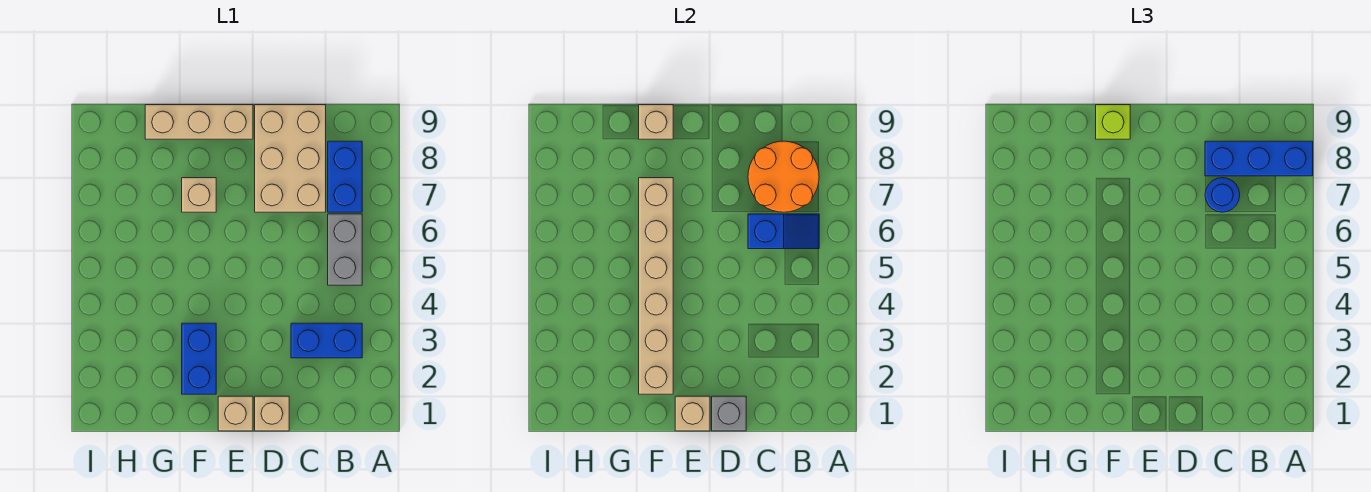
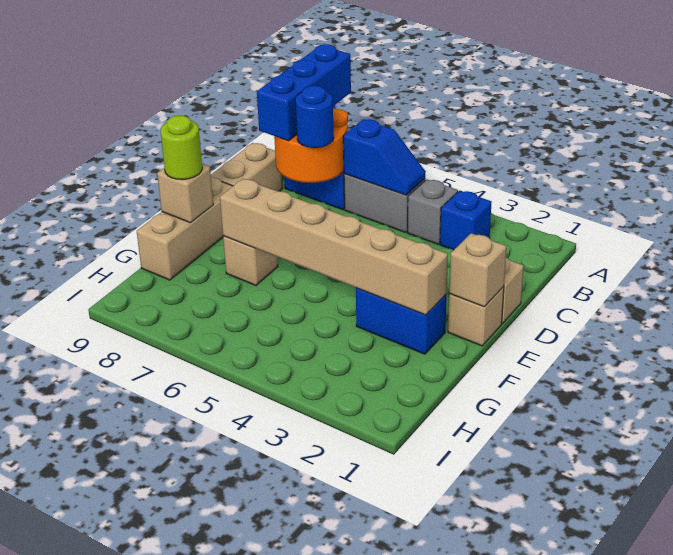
blue 1x2 brick [291,323,362,358] -> blue 1x1 brick [440,191,492,250]
blue 1x2 slope [748,214,819,249] -> blue 1x2 slope turned to [343,119,425,195]
tan 2x3 brick [255,105,326,212] -> tan 1x2 brick [211,143,283,191]
grey 1x1 brick [712,396,746,431] -> grey 1x1 brick moved to [408,179,458,244]
lime 1x1 brick [1096,105,1130,139] -> lime 1x1 round brick [161,116,202,180]

